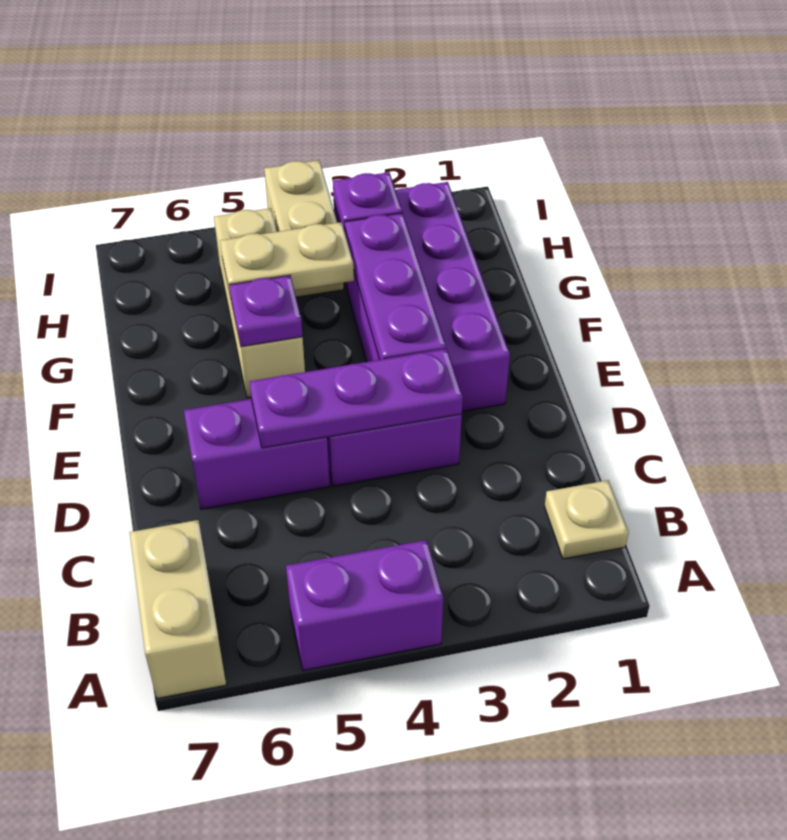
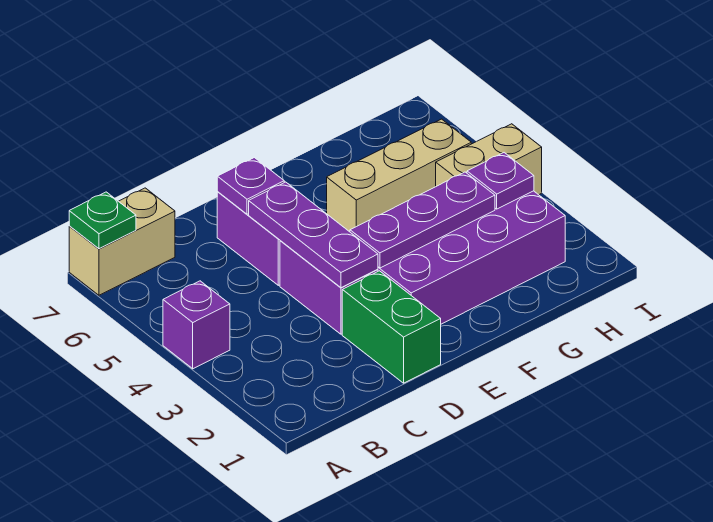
purple 1x2 brick [286,540,443,671] -> purple 1x1 brick [163,281,230,369]
none -> green 1x1 plate [69,192,136,249]
tan 1x1 plate [544,480,629,559] -> none
none -> green 1x2 brick [342,271,441,383]
purple 1x1 plate [229,275,303,347] -> purple 1x1 plate moved to [217,158,284,214]
tan 1x2 plate [220,222,354,297] -> none

